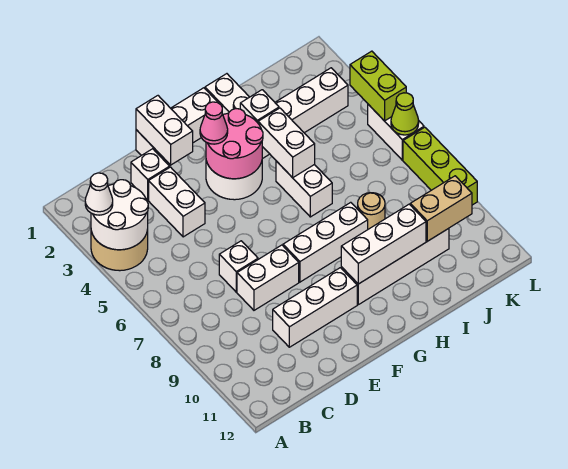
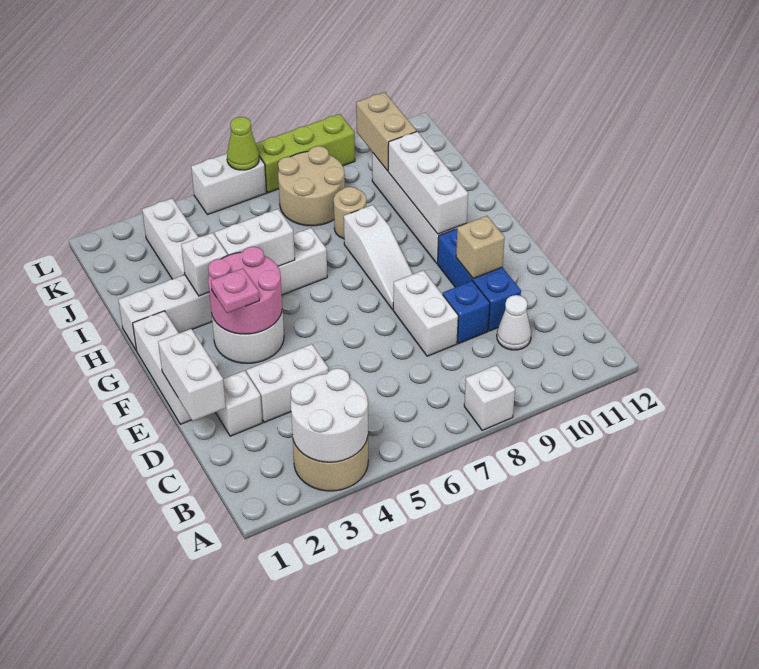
white 1x1 cone [85,173,113,215] -> white 1x1 cone moved to [497,295,531,350]
white 1x1 brick [219,241,258,292] -> white 1x1 brick moved to [464,365,515,430]
none -> blue 1x1 brick [443,281,490,343]
white 1x3 brick [273,268,357,347] -> blue 1x3 brick [438,228,521,331]
white 1x2 brick [136,96,193,165] -> white 1x2 brick turned to [158,329,226,421]
none -> tan 1x1 brick [456,216,505,279]
pink 1x1 cone [200,102,228,144] -> pink 1x1 plate [211,268,259,313]
white 1x3 brick [283,202,368,282] -> white 1x3 slope [344,205,413,309]
none -> tan 2x2 round brick [278,146,345,226]
lime 1x2 brick [350,51,406,121] -> none

